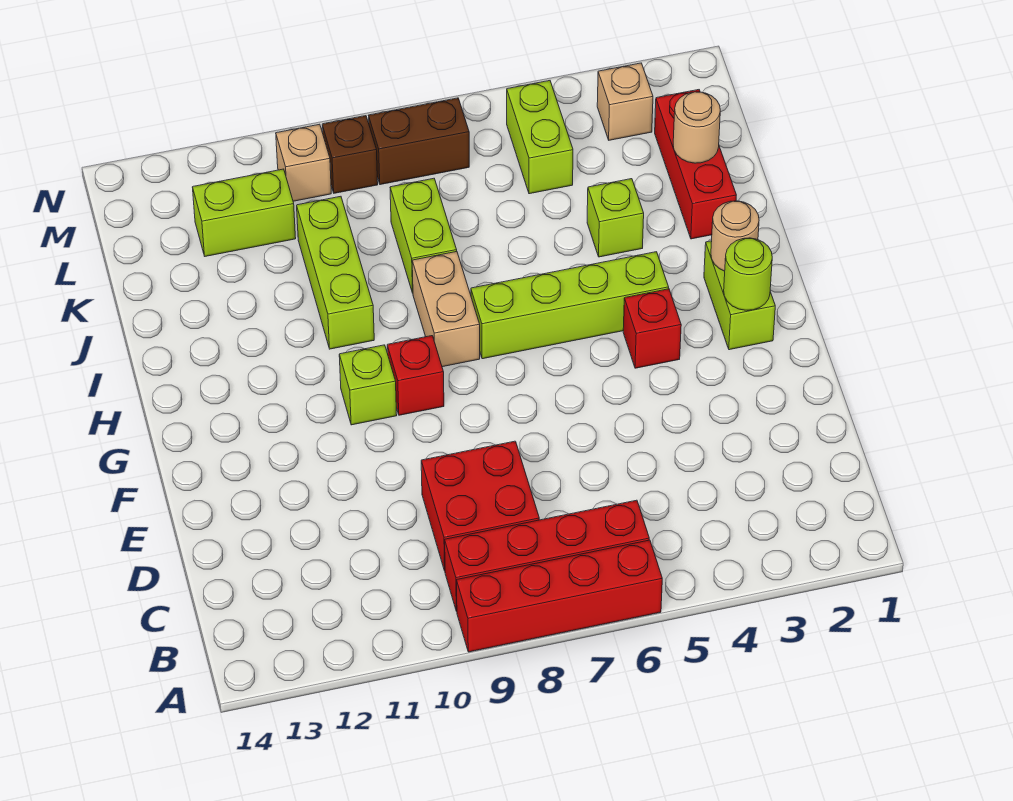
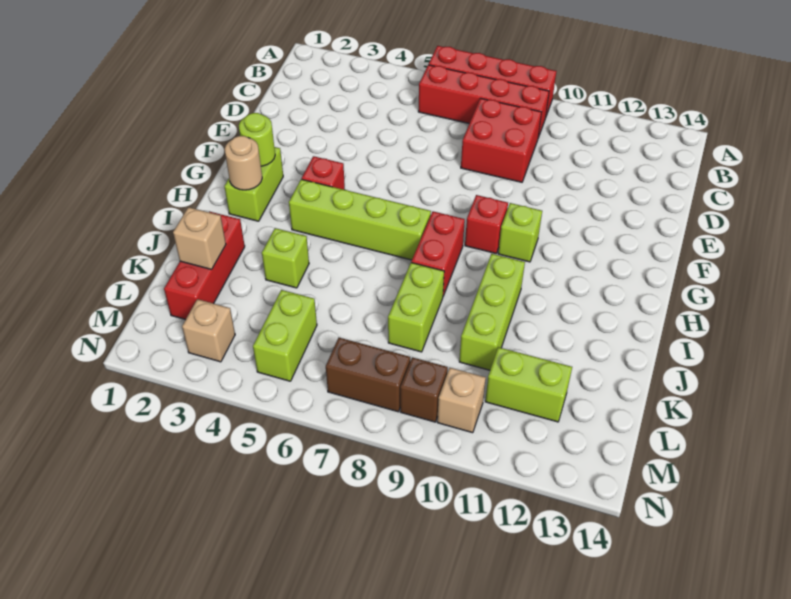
tan 1x2 brick [412,252,480,367] -> red 1x2 brick [411,211,465,296]
tan 1x1 round brick [673,92,720,163] -> tan 1x1 brick [173,207,226,269]

